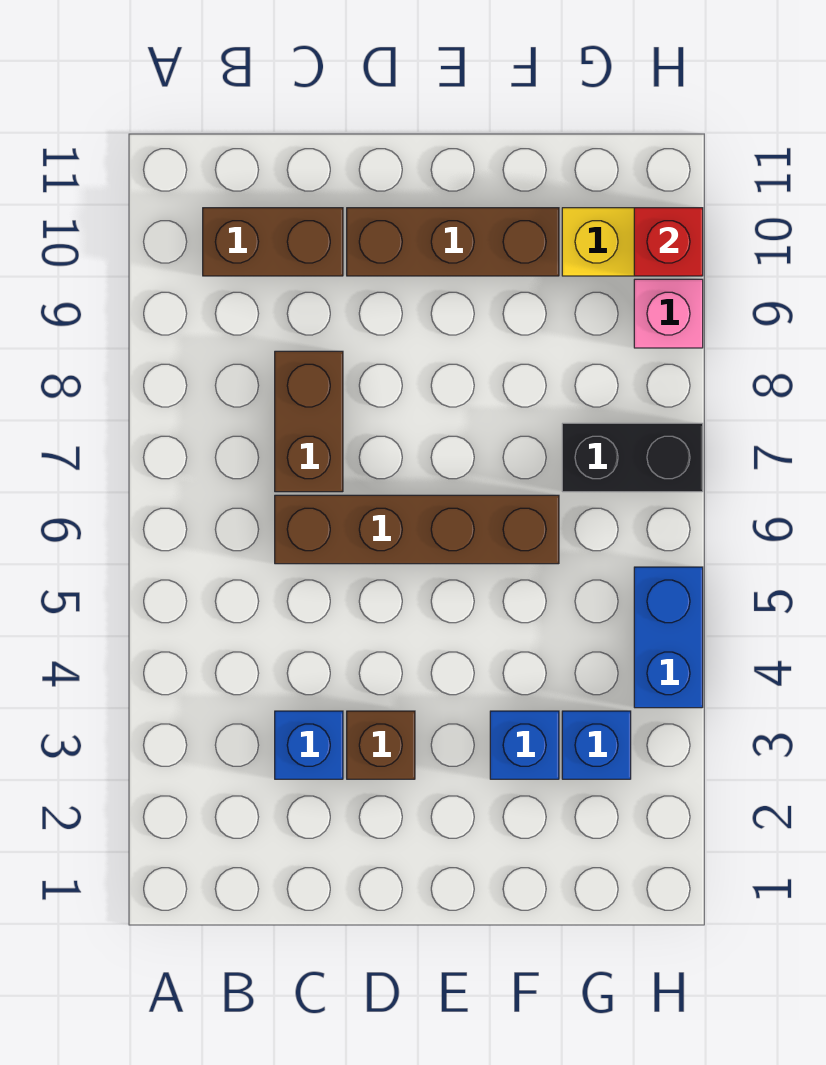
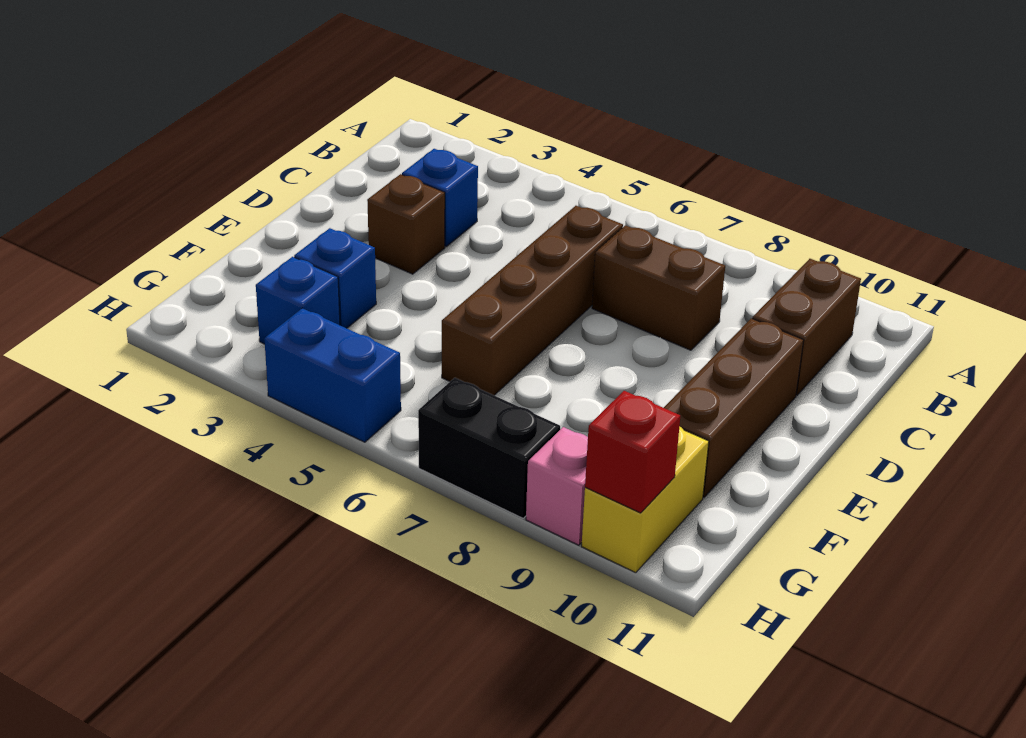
black 1x2 brick [562,423,703,492] -> black 1x2 brick turned to [418,378,560,518]

